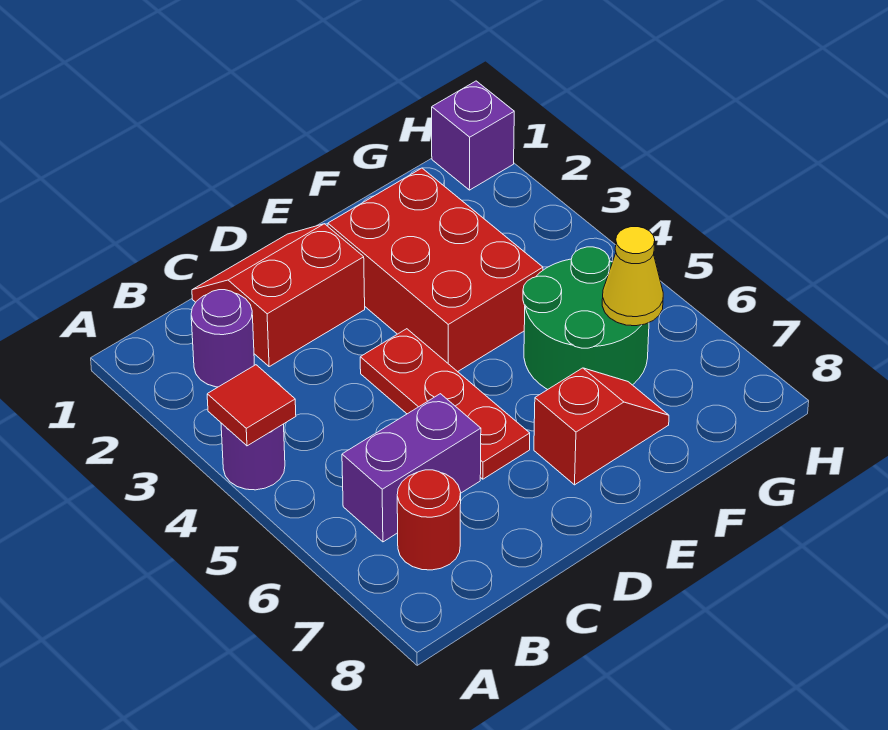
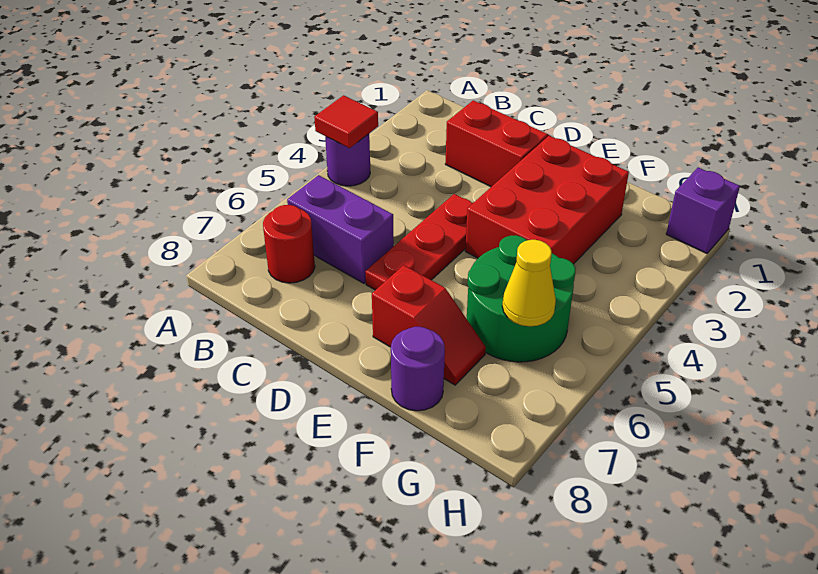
purple 1x1 round brick [191,290,254,387] -> purple 1x1 round brick moved to [391,327,445,411]

